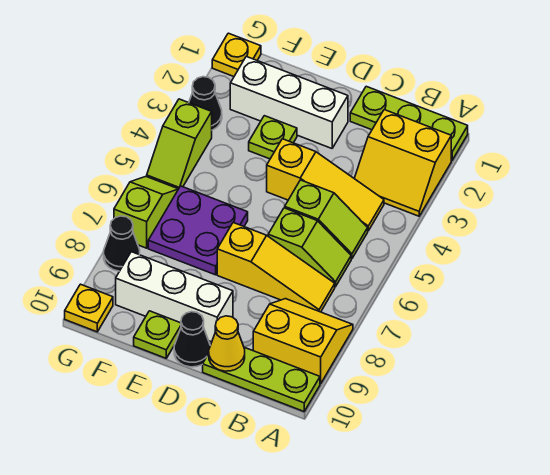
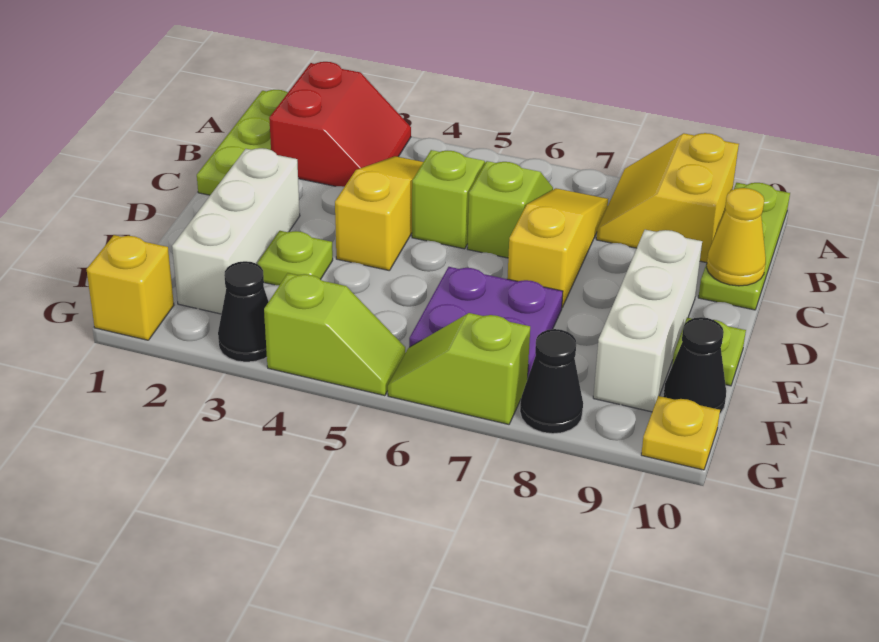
yellow 2x2 slope [354,110,451,216] -> red 2x2 slope [269,62,411,187]
black 1x1 cone [174,312,210,367] -> black 1x1 cone moved to [663,317,726,413]
yellow 1x1 plate [212,33,261,77] -> yellow 1x1 brick [86,235,174,340]

